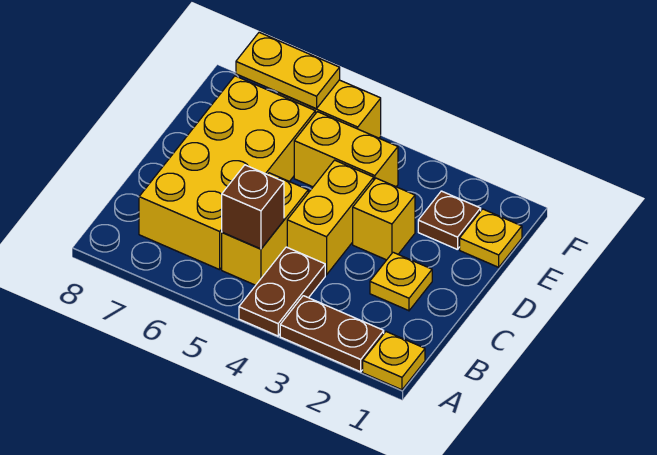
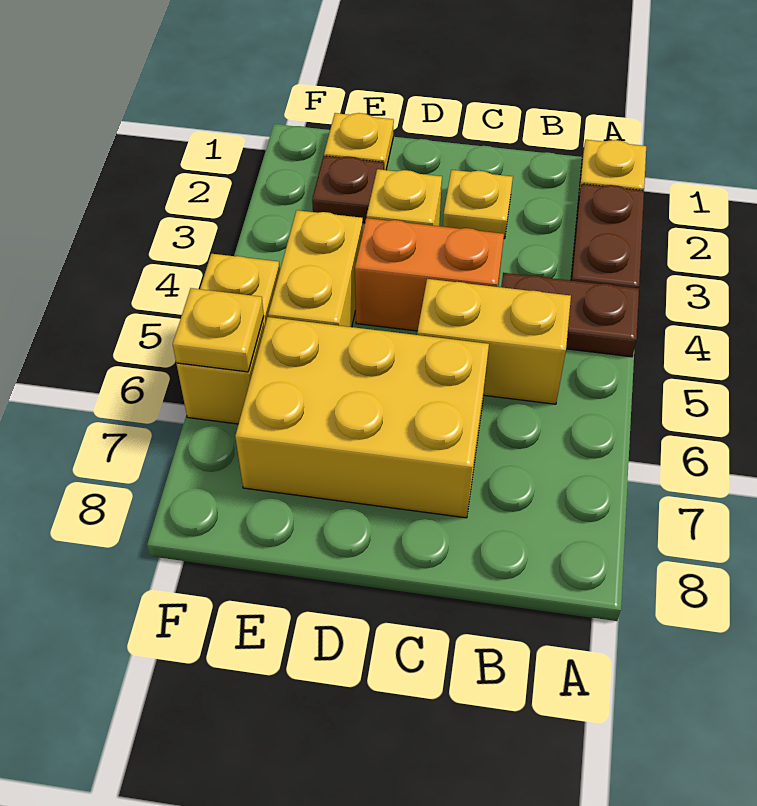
brown 1x1 brick [222,165,284,249] -> none
yellow 2x4 brick [139,76,315,270] -> yellow 2x3 brick [235,317,489,518]
yellow 1x2 brick [287,160,374,275] -> orange 1x2 brick [355,218,504,331]
yellow 1x2 plate [236,33,340,109] -> yellow 1x1 plate [173,288,264,372]

